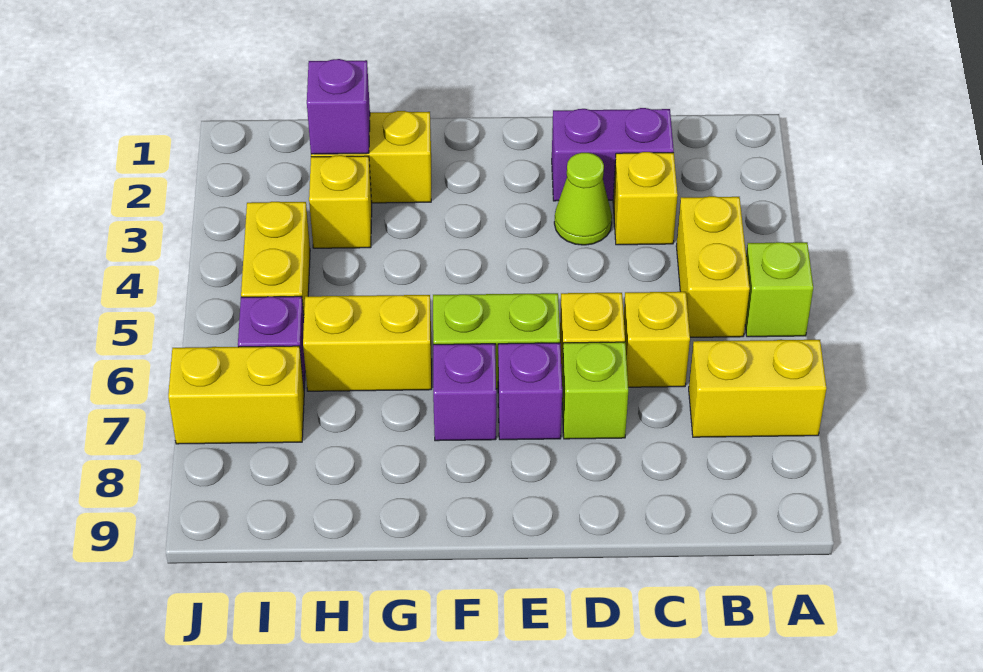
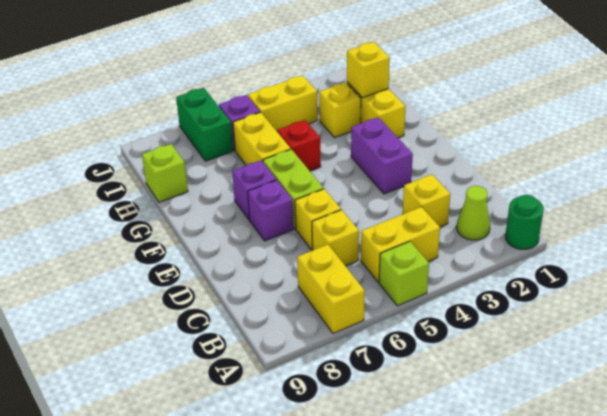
none -> green 1x1 round brick [505,195,544,249]
purple 1x2 brick [552,108,674,201] -> purple 1x2 brick moved to [351,117,413,194]
lime 1x1 cone [554,153,612,245] -> lime 1x1 cone moved to [457,186,490,240]
lime 1x1 brick [562,342,628,439] -> lime 1x1 brick moved to [142,144,188,202]
none -> red 1x1 brick [277,120,321,171]
purple 1x1 brick [307,59,370,154] -> yellow 1x1 brick [347,42,390,98]
yellow 1x2 brick [168,346,304,444] -> green 1x2 brick [176,88,233,161]

